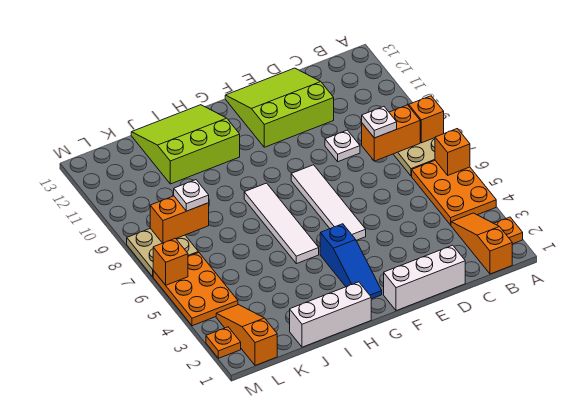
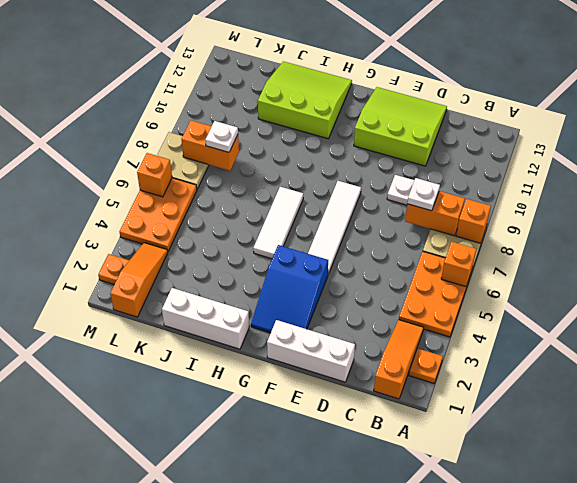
blue 1x3 slope [320,224,382,299] -> blue 2x3 slope [251,245,328,333]
white 1x4 tile [244,183,319,264] -> white 1x3 tile [253,187,303,259]

